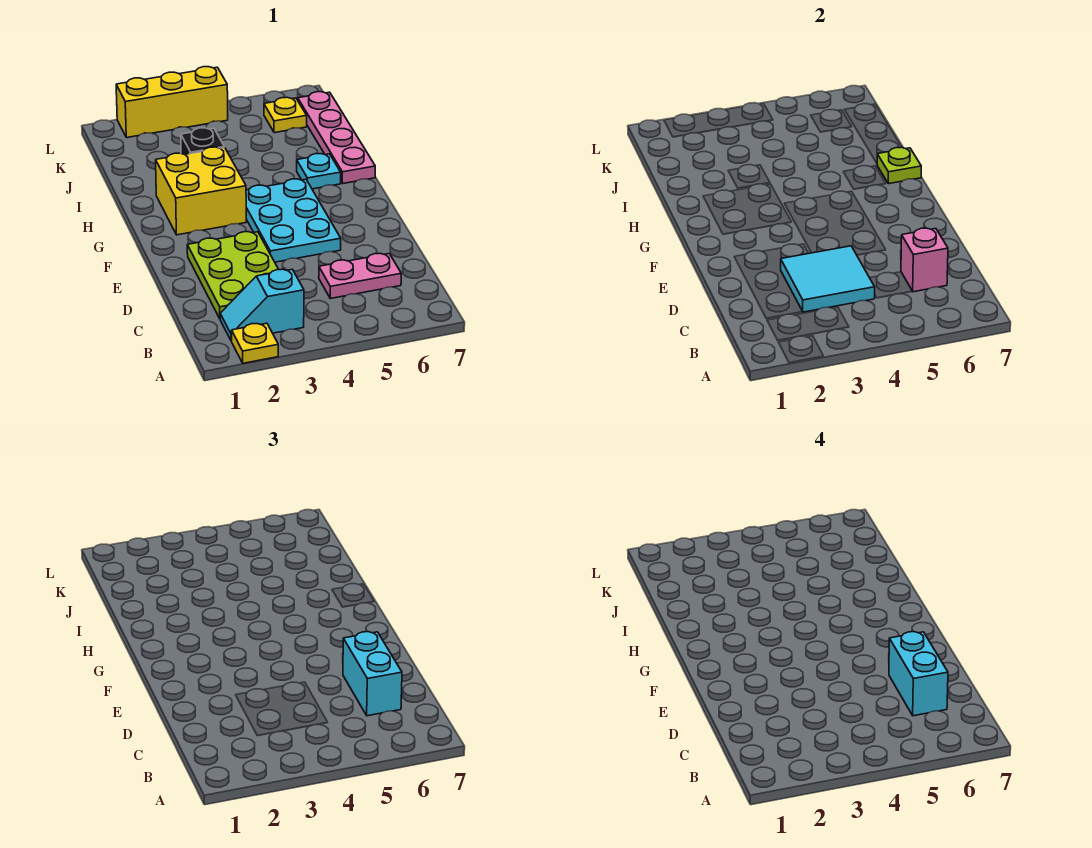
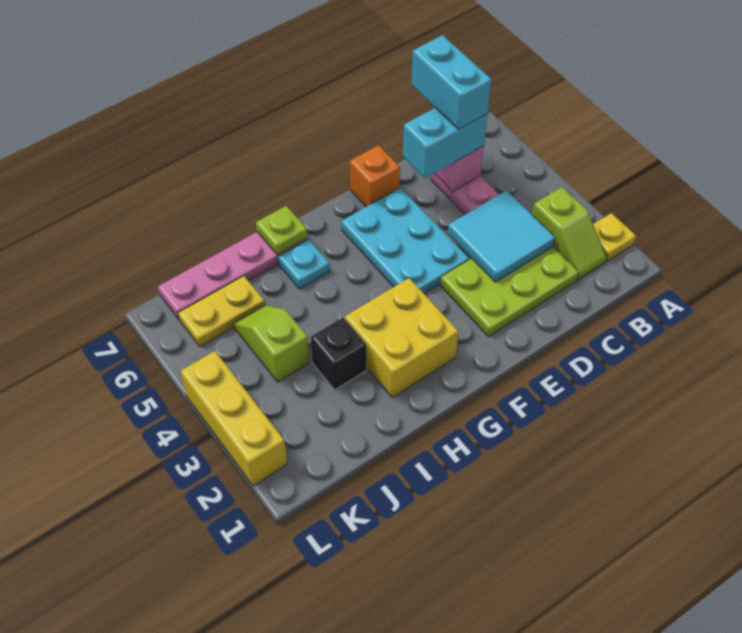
cyan 1x2 slope [220,269,304,341] -> lime 1x2 slope [532,187,607,280]
cyan 1x2 brick [889,632,948,716] -> cyan 1x2 brick turned to [412,35,492,129]
cyan 2x3 plate [246,179,341,262] -> cyan 2x3 plate turned to [341,188,469,294]
none -> orange 1x1 brick [350,145,400,207]
none -> lime 1x2 slope [234,305,310,382]
yellow 1x1 plate [264,97,307,133] -> yellow 1x2 plate [178,276,265,347]

